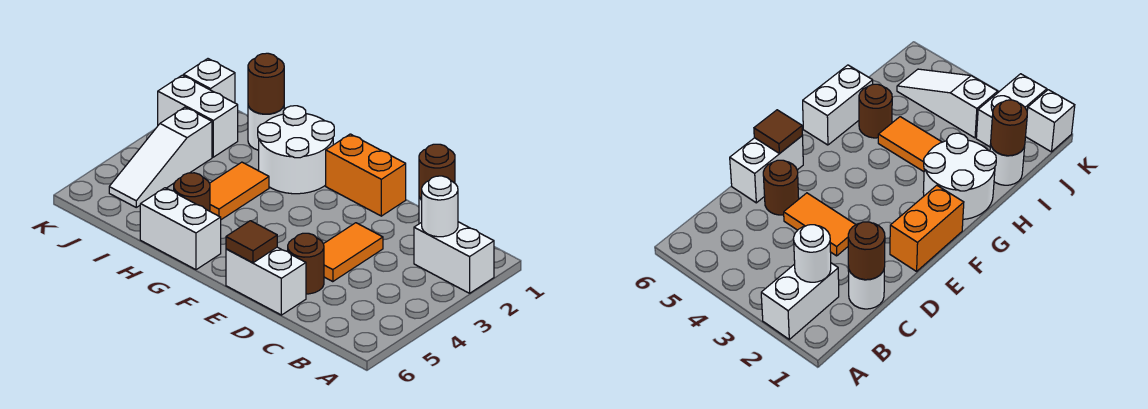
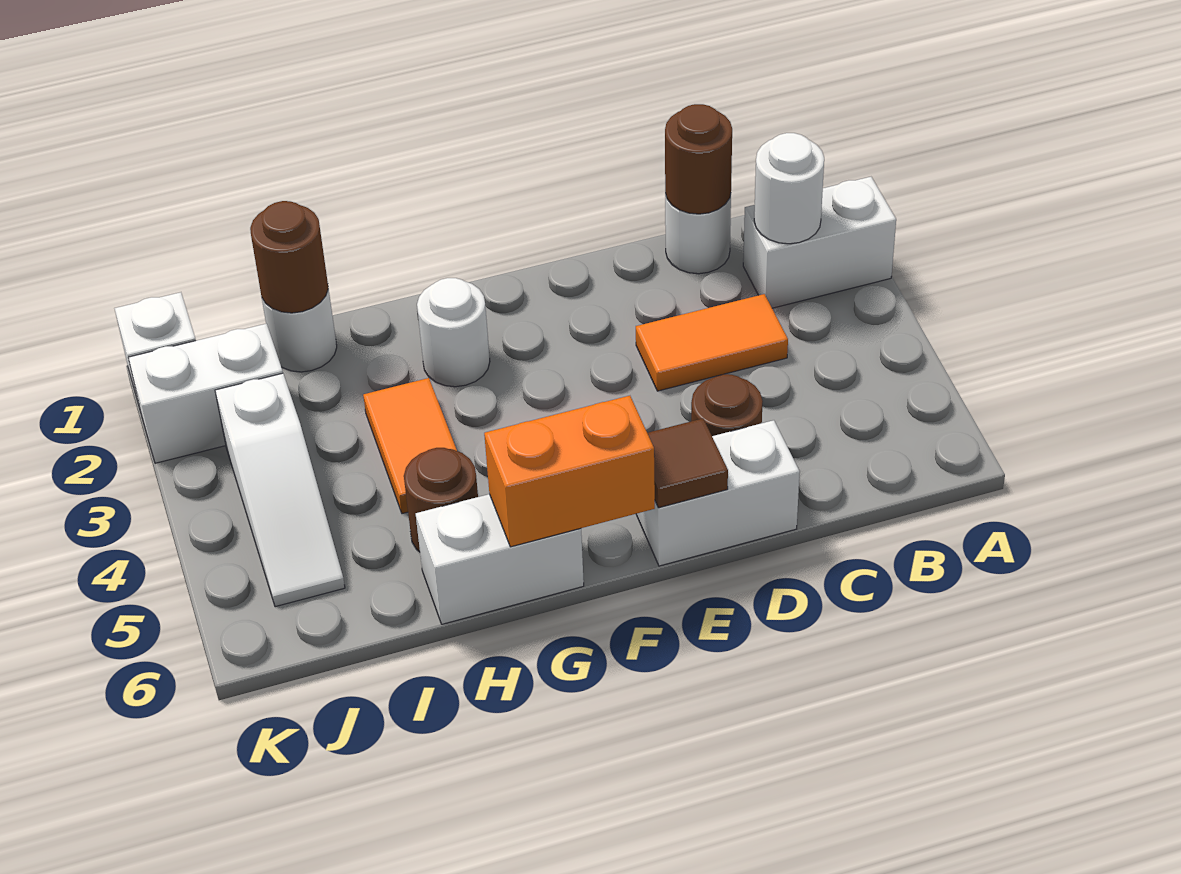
orange 1x2 tile [324,223,383,282] -> orange 1x2 tile turned to [636,294,788,391]
orange 1x2 brick [326,134,406,216] -> orange 1x2 brick moved to [484,396,655,547]
white 2x2 round brick [258,106,334,194] -> white 1x1 round brick [417,278,490,387]

